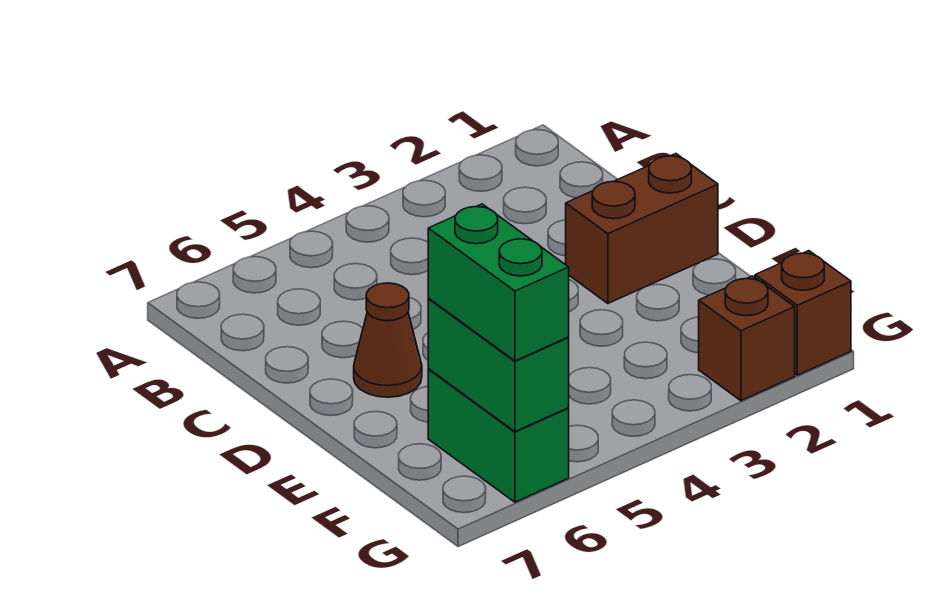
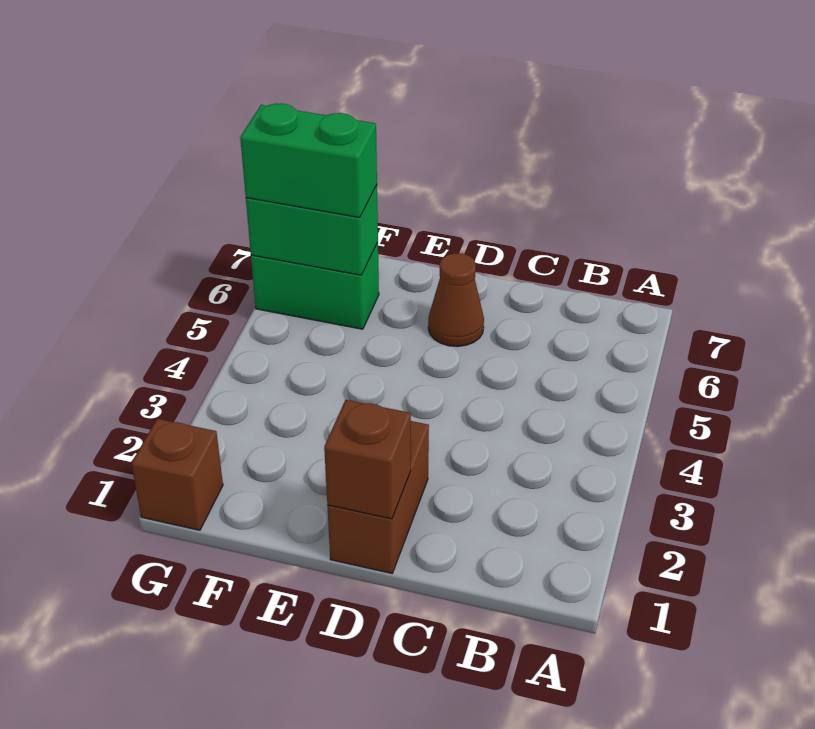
brown 1x1 brick [699,276,795,401] -> brown 1x1 brick moved to [324,400,411,519]

